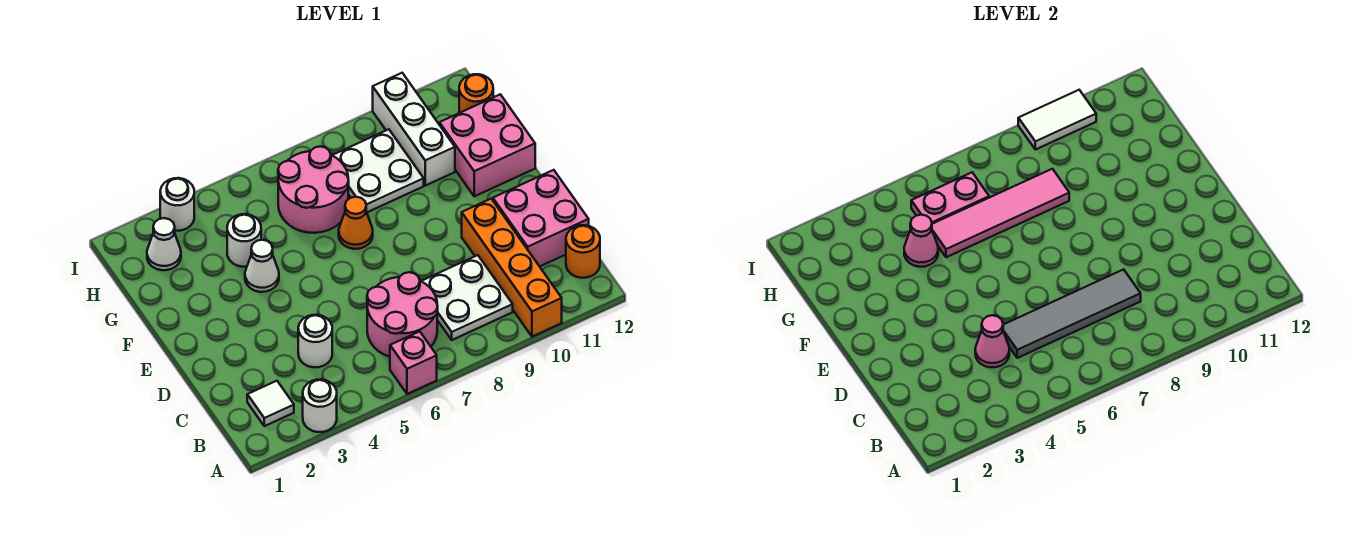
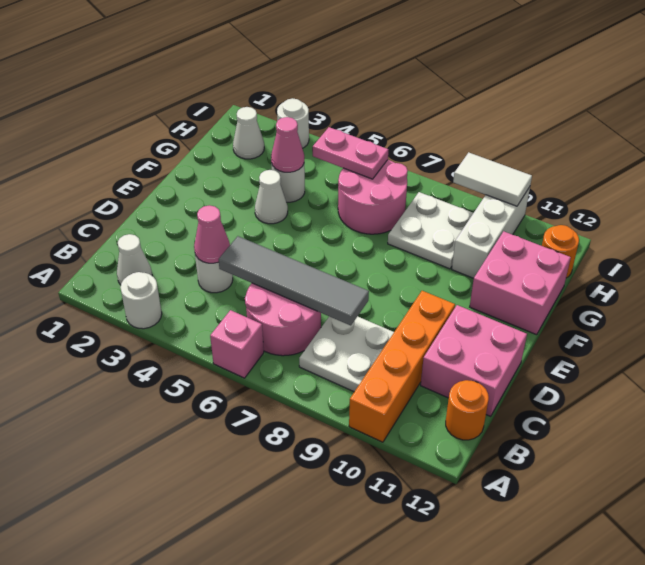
white 1x1 tile [247,381,294,426] -> white 1x1 cone [117,234,152,285]
orange 1x1 cone [339,197,373,249] -> none
pink 1x4 tile [932,169,1069,257] -> none

